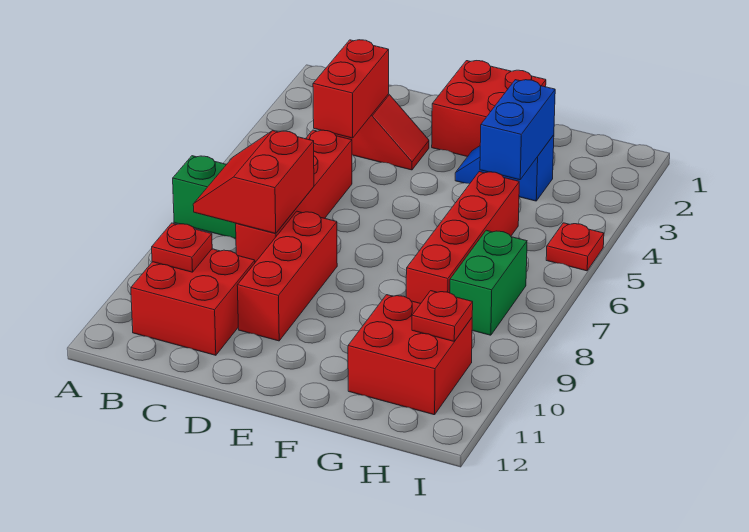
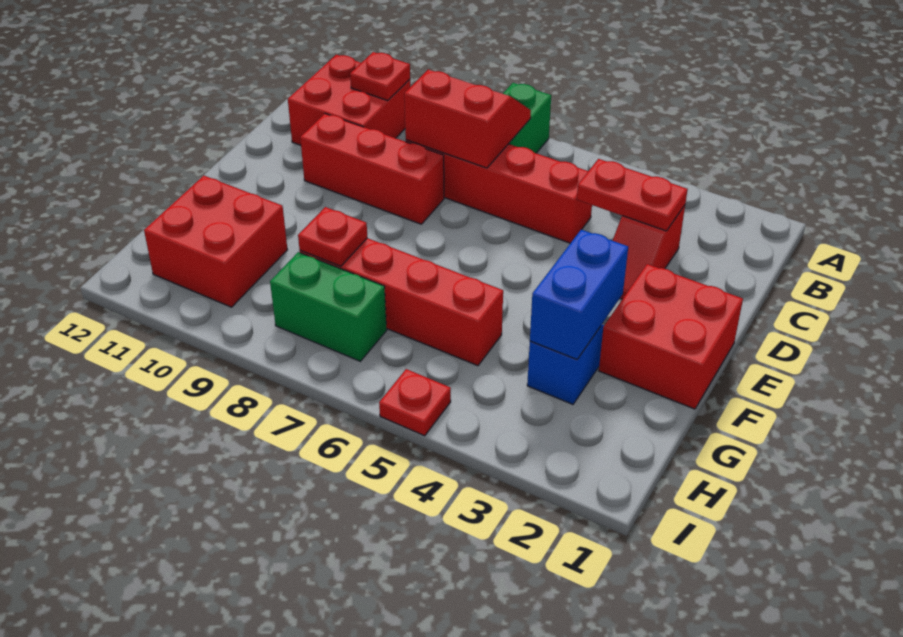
red 1x2 brick [313,40,389,138] -> red 1x2 plate [577,159,688,231]
blue 1x2 brick [480,80,555,180] -> blue 1x2 brick turned to [530,230,628,359]
red 1x1 plate [412,291,473,341] -> red 1x1 plate moved to [298,207,367,266]

